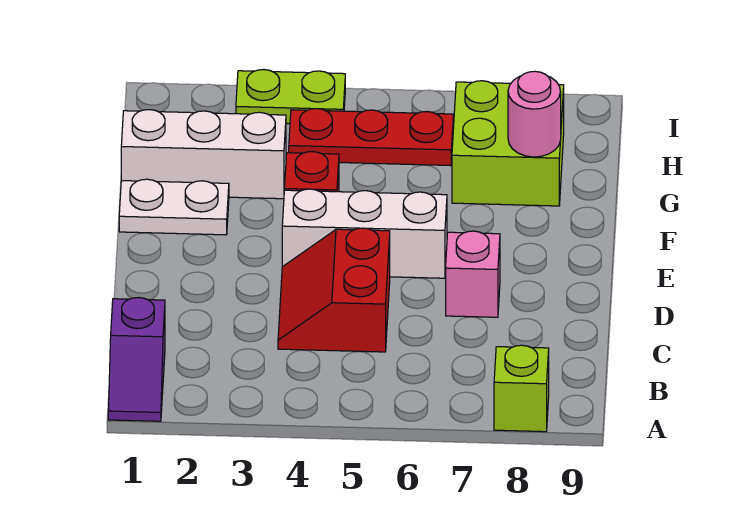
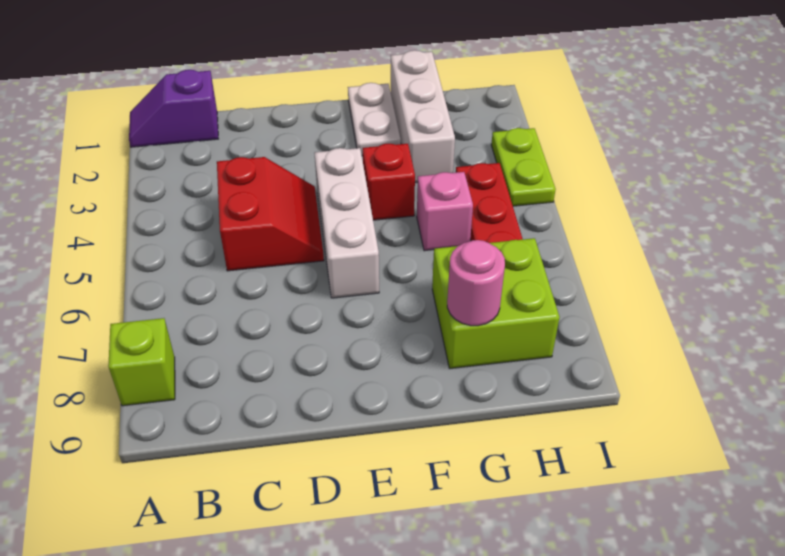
red 2x2 slope [278,228,390,352] -> red 2x2 slope turned to [217,157,324,271]
pink 1x1 brick [446,231,500,317] -> pink 1x1 brick moved to [417,172,473,251]

